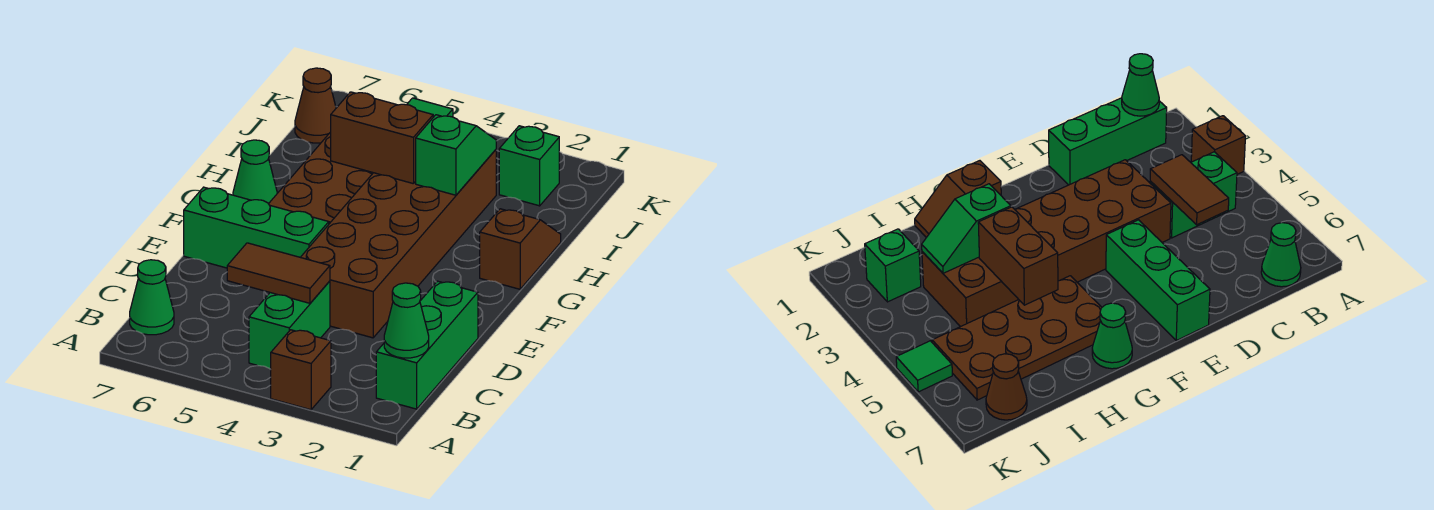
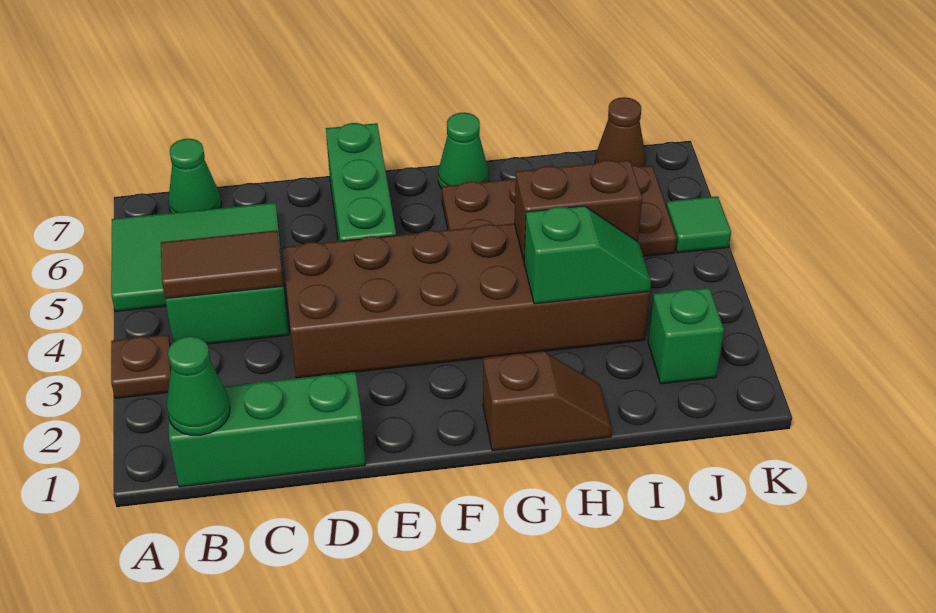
brown 1x1 brick [271,330,331,410] -> brown 1x1 plate [111,335,171,398]
none -> green 2x3 tile [111,203,284,312]
brown 1x2 tile [227,243,330,303] -> brown 1x2 tile turned to [161,230,283,299]
brown 1x2 brick [331,92,433,184] -> brown 1x2 brick turned to [514,160,642,260]

